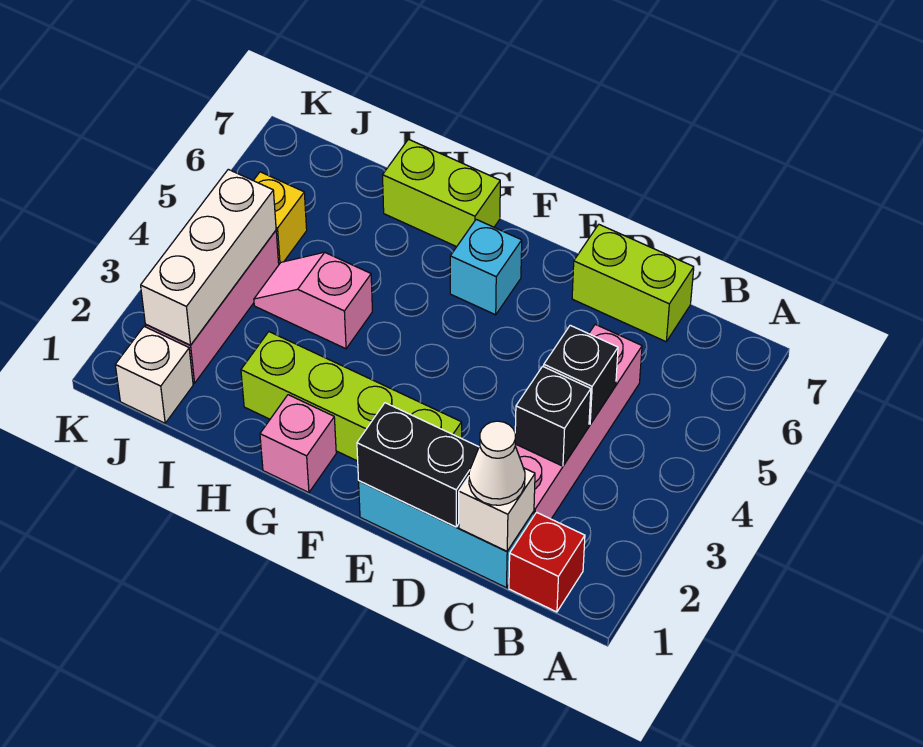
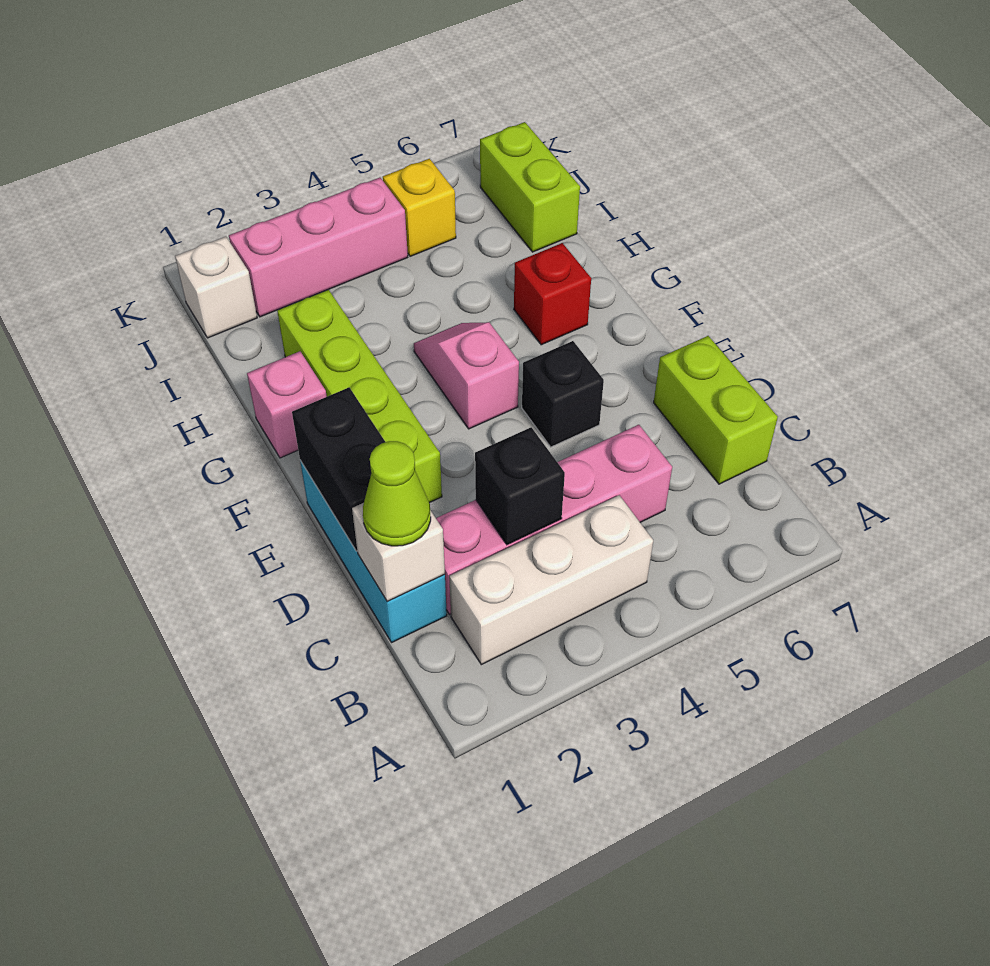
red 1x1 brick [509,512,585,612] -> red 1x1 brick moved to [514,243,591,345]
white 1x1 cone [469,421,525,505] -> lime 1x1 cone [363,441,431,546]
black 1x1 brick [544,325,618,424] -> black 1x1 brick moved to [522,341,604,447]
cyan 1x1 brick [450,219,522,315] -> none
lime 1x2 brick [383,139,500,247] -> lime 1x2 brick moved to [480,122,580,252]
pink 1x2 slope [254,252,372,349] -> pink 1x2 slope moved to [414,322,519,429]
white 1x3 brick [141,169,276,345] -> white 1x3 brick moved to [449,495,653,665]

